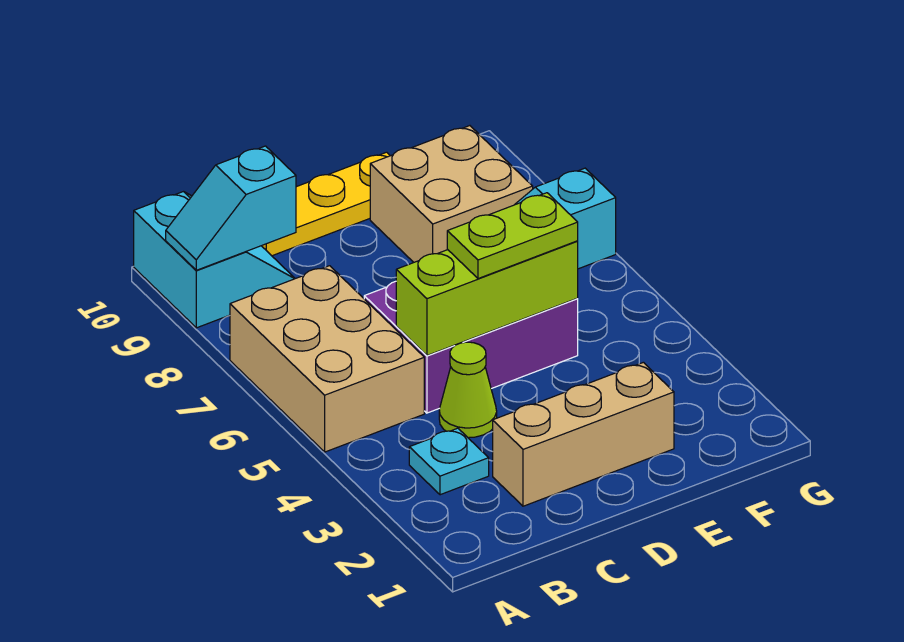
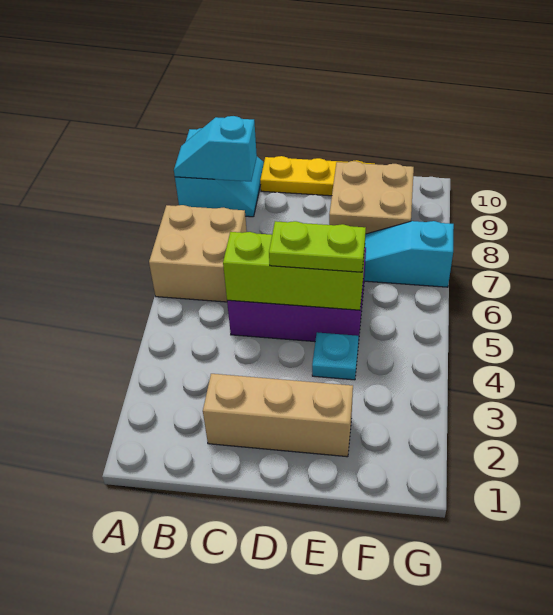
tan 2x3 brick [230,266,424,452] -> tan 2x2 brick [149,205,247,302]
cyan 1x1 plate [409,428,489,495] -> cyan 1x1 plate moved to [312,332,359,380]
lime 1x1 cone [439,342,497,438] -> none

